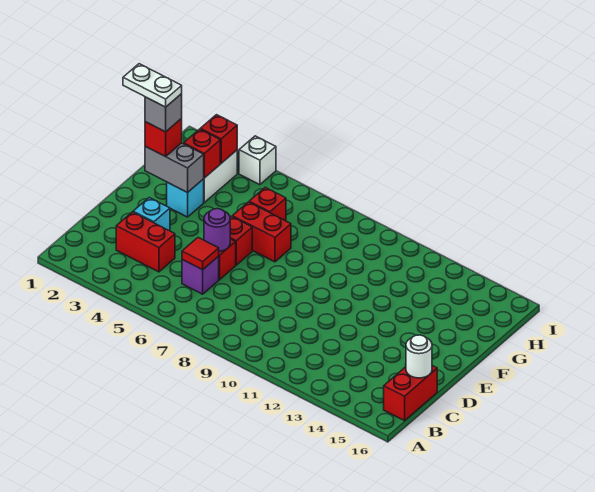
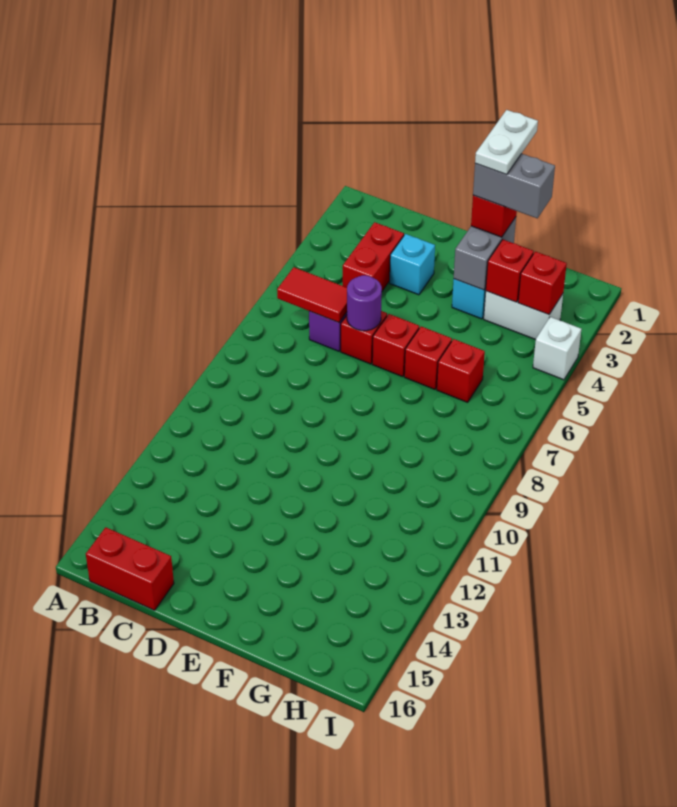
red 1x1 tile [182,238,219,270] -> red 1x2 tile [277,267,347,323]
white 1x1 round brick [406,335,432,378] -> none
grey 1x1 brick [145,94,182,132] -> grey 1x2 brick [473,154,555,218]
red 1x2 brick [232,202,291,262] -> red 1x1 brick [404,326,452,389]

